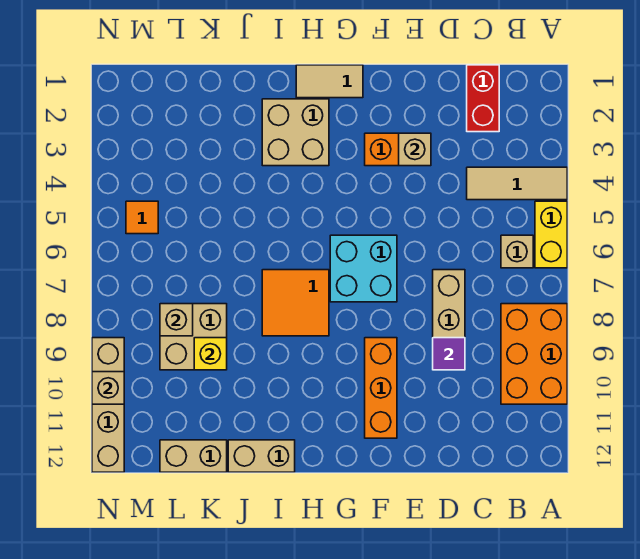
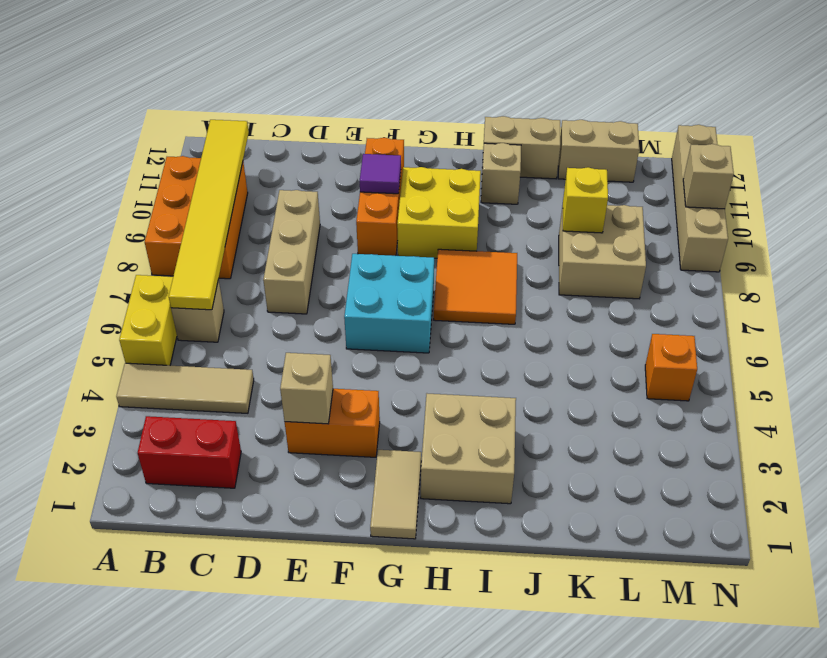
none -> yellow 1x6 tile [169,120,249,310]
red 1x2 brick [467,65,499,132] -> red 1x2 brick turned to [138,416,241,488]
purple 1x1 tile [433,338,465,370] -> purple 1x1 tile moved to [360,154,401,194]
tan 1x2 tile [296,65,363,98] -> tan 1x2 tile turned to [370,450,421,539]
none -> yellow 2x2 brick [397,167,481,258]
tan 1x1 brick [160,304,193,336] -> tan 1x1 brick moved to [481,143,521,204]
orange 1x1 tile [126,201,158,234] -> orange 1x1 brick [645,334,697,401]

